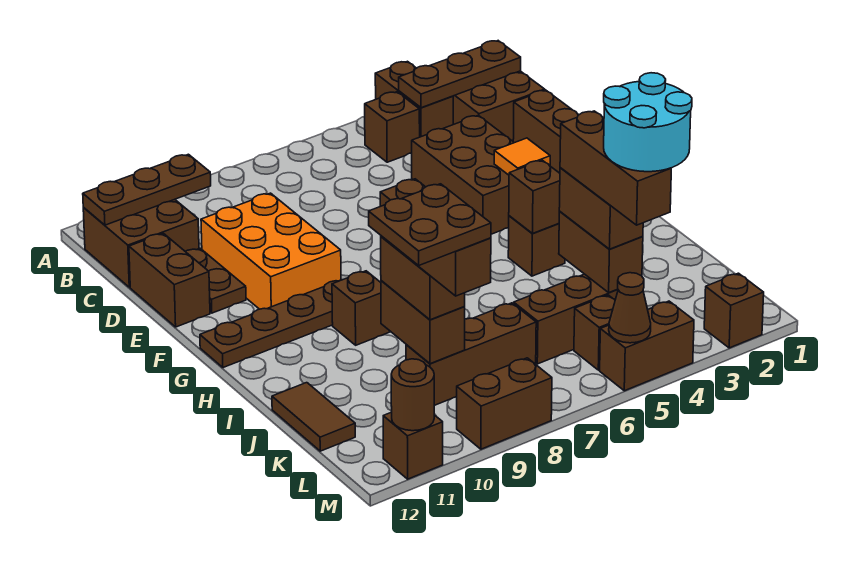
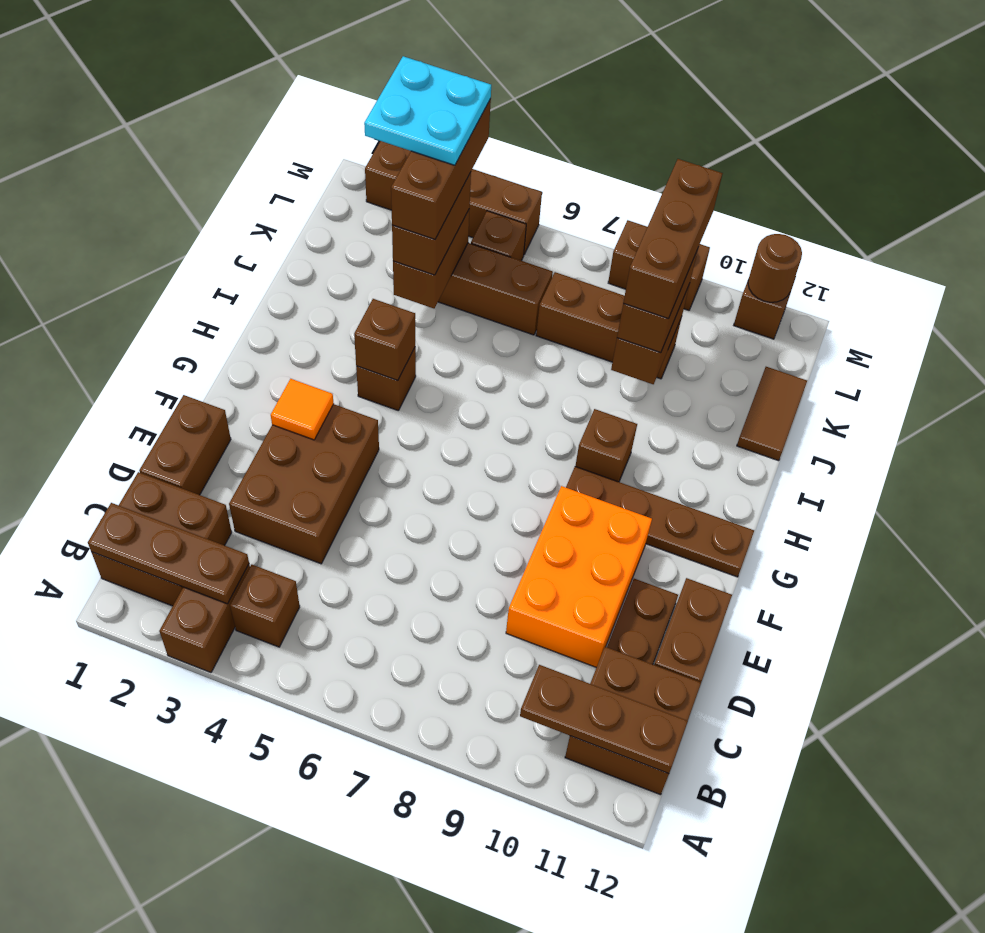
cyan 2x2 round brick [604,73,692,172] -> cyan 2x2 plate [364,56,491,165]
brown 2x2 plate [369,184,491,265] -> none
brown 1x1 cone [609,273,651,343] -> none

